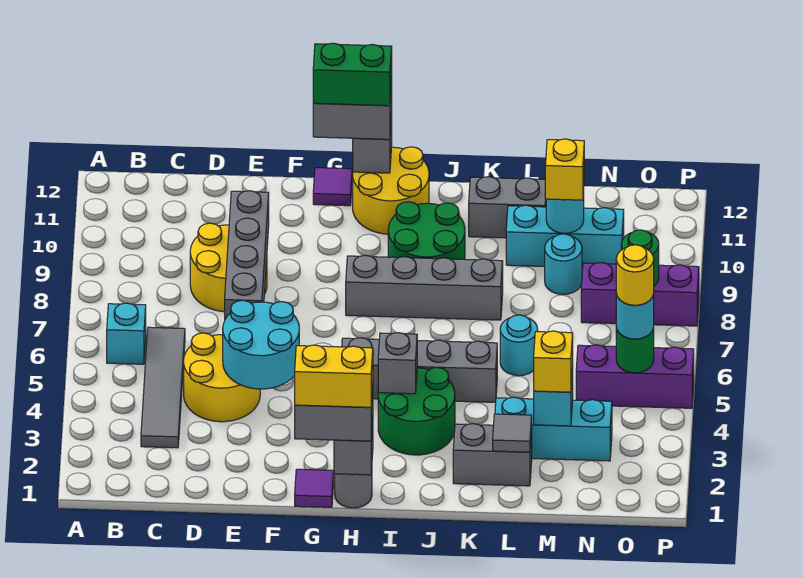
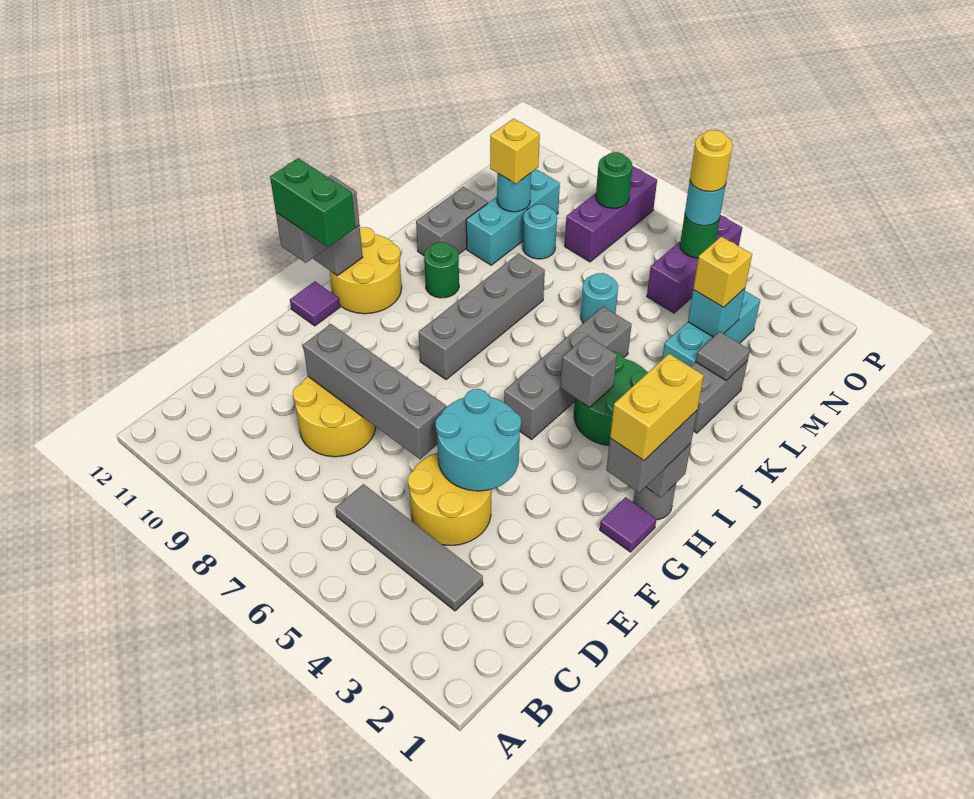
cyan 1x1 brick [107,303,146,364] -> none
green 1x2 brick [313,43,392,106] -> green 1x2 brick turned to [270,158,355,247]
green 2x2 round brick [388,202,465,259] -> green 1x1 round brick [424,242,459,298]

